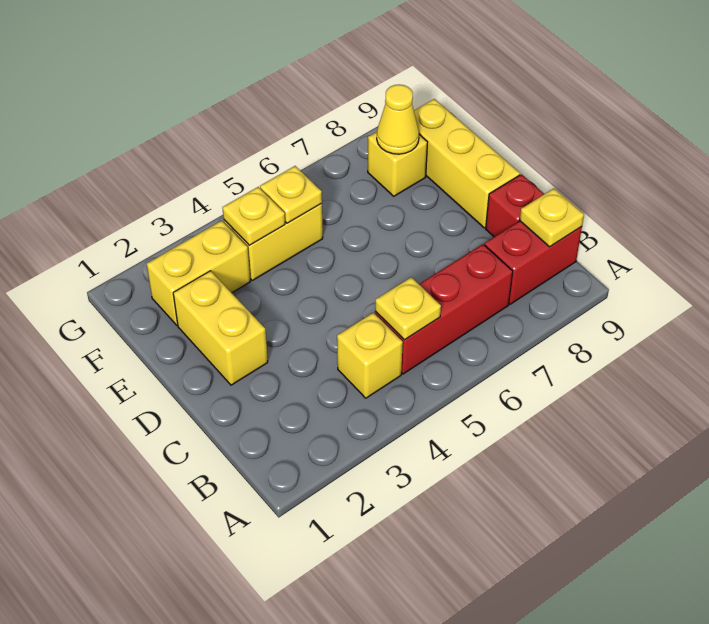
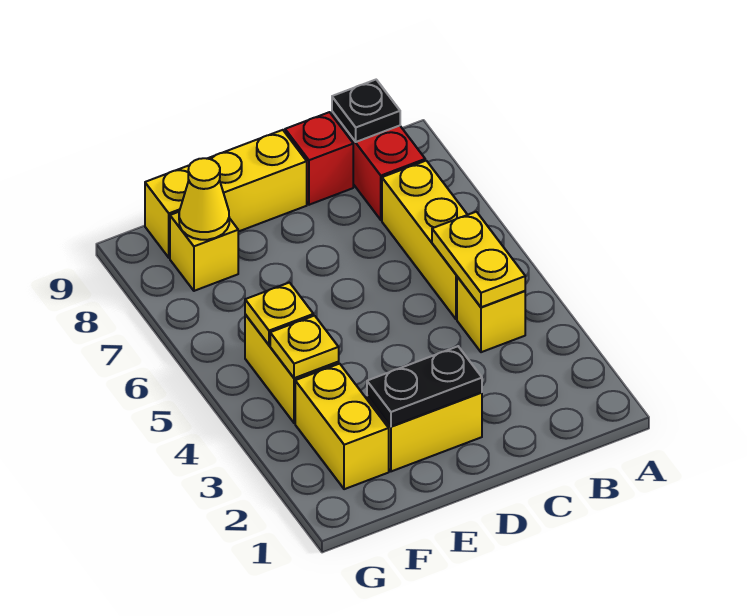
red 1x3 brick [375,244,513,374] -> yellow 1x3 brick [382,161,467,319]
yellow 1x1 plate [375,277,441,340] -> yellow 1x2 plate [432,212,525,307]
yellow 1x1 plate [520,188,584,247] -> black 1x1 plate [332,80,400,142]
none -> black 1x2 plate [367,346,482,426]

